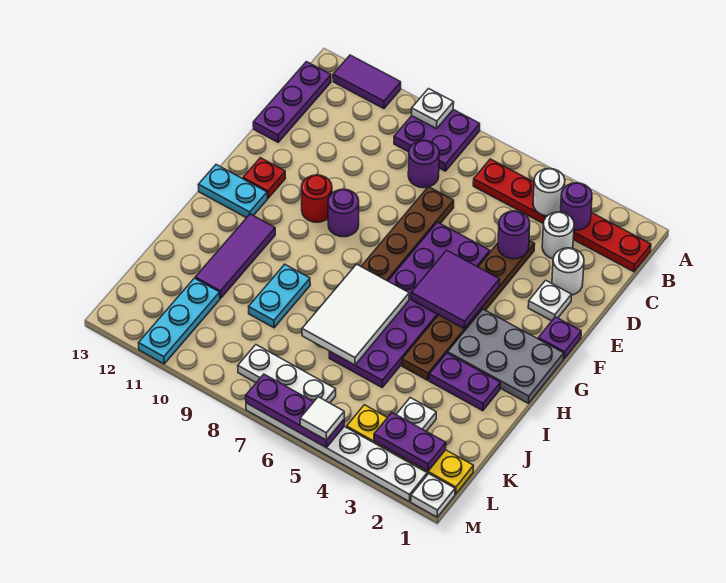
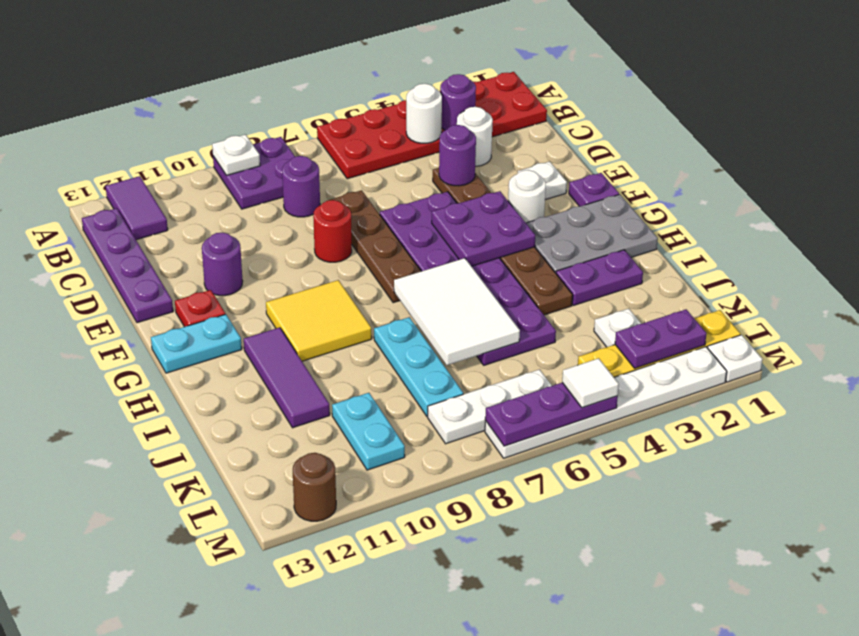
purple 1x2 tile [333,55,401,109] -> purple 1x2 tile turned to [106,176,168,240]
red 1x6 plate [473,159,651,272] -> red 2x6 plate [317,72,547,179]
purple 1x3 plate [253,62,331,142] -> purple 1x4 plate [82,208,173,323]
white 1x1 round brick [552,248,584,295] -> white 1x1 round brick moved to [508,170,546,223]
purple 2x2 tile [411,250,500,329] -> purple 2x2 plate [432,191,535,266]
purple 1x1 round brick [328,189,359,237] -> purple 1x1 round brick moved to [202,232,243,296]
red 1x1 round brick [301,175,332,222] -> red 1x1 round brick moved to [313,200,352,262]
none -> yellow 2x2 tile [266,280,372,361]
cyan 1x2 plate [249,264,310,328] -> cyan 1x2 plate moved to [332,393,405,470]
cyan 1x3 plate [139,278,220,364] -> cyan 1x3 plate moved to [374,317,463,416]
none -> brown 1x1 round brick [293,453,336,521]

